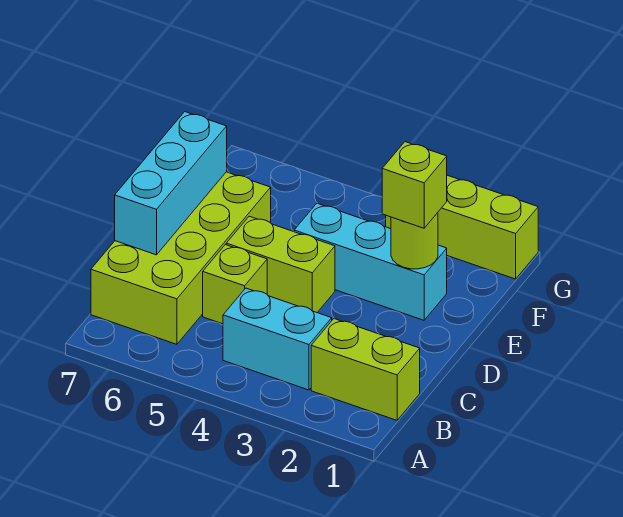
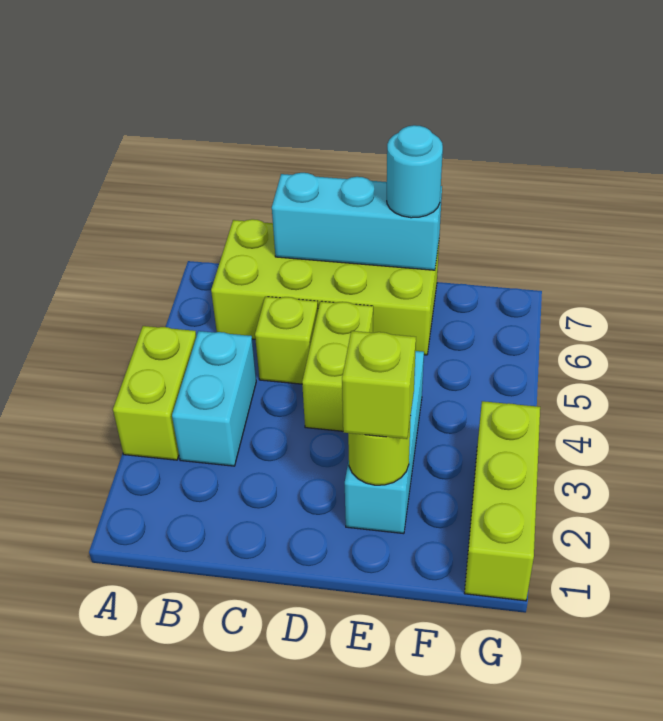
lime 1x2 brick [311,319,420,420] -> lime 1x2 brick moved to [113,326,196,460]
none -> cyan 1x1 round brick [387,125,443,218]

